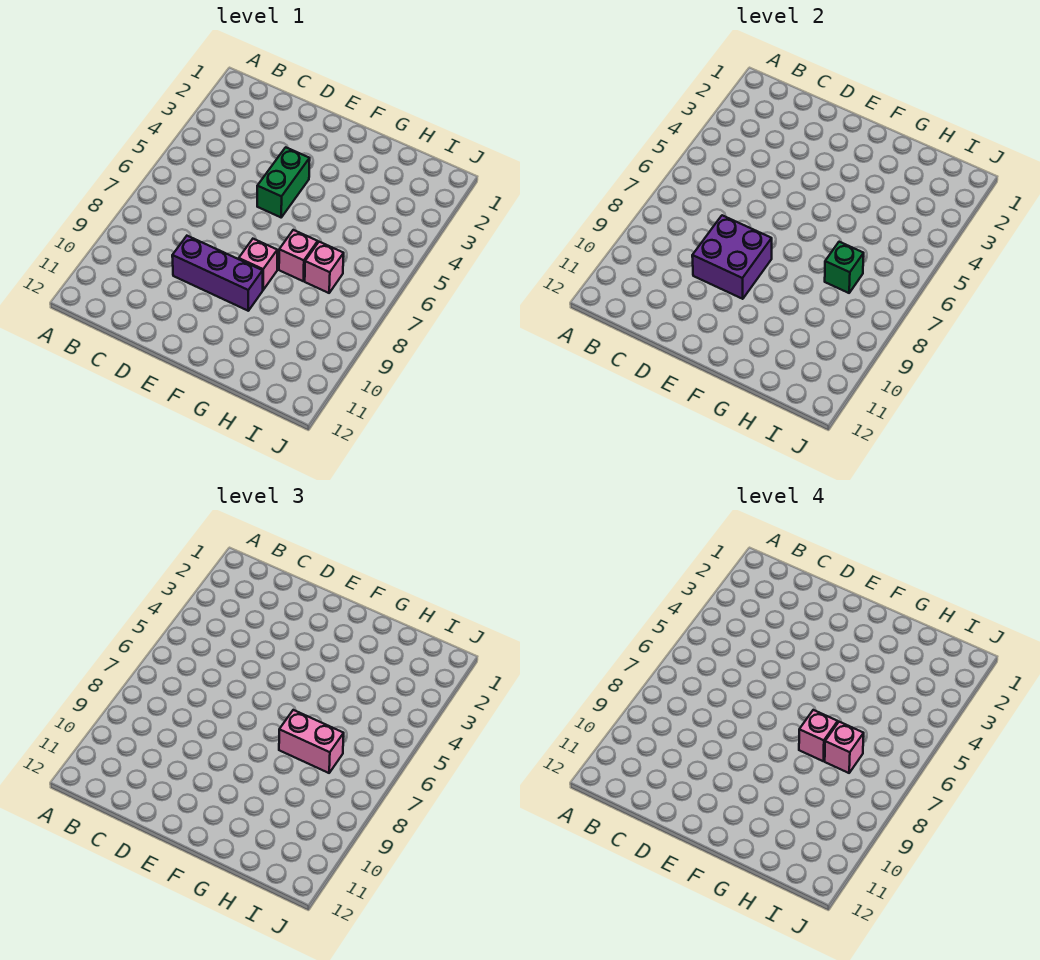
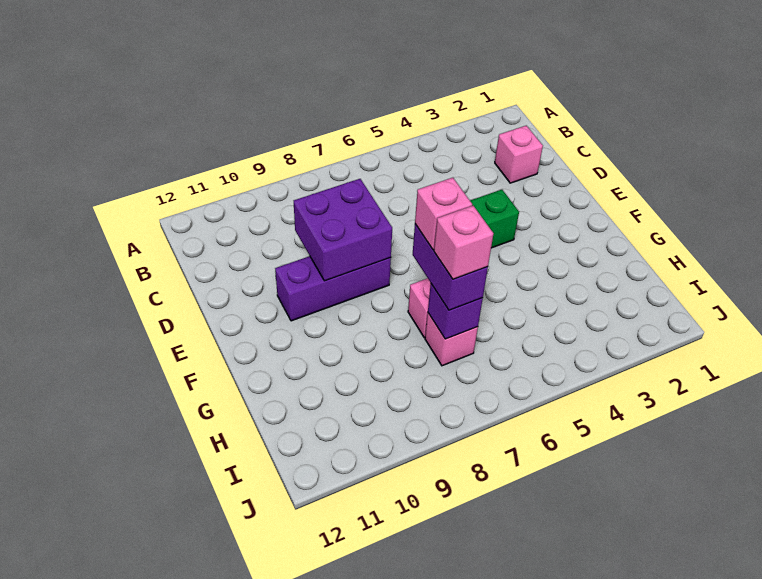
purple 1x3 brick [172,236,263,311] -> purple 1x3 brick turned to [275,256,391,321]
pink 1x1 brick [239,239,277,290] -> pink 1x1 brick moved to [495,126,543,183]
pink 1x2 brick [279,710,344,773] -> purple 1x2 brick [413,224,488,310]
green 1x1 brick [825,242,864,293] -> purple 1x1 brick [428,284,483,339]

